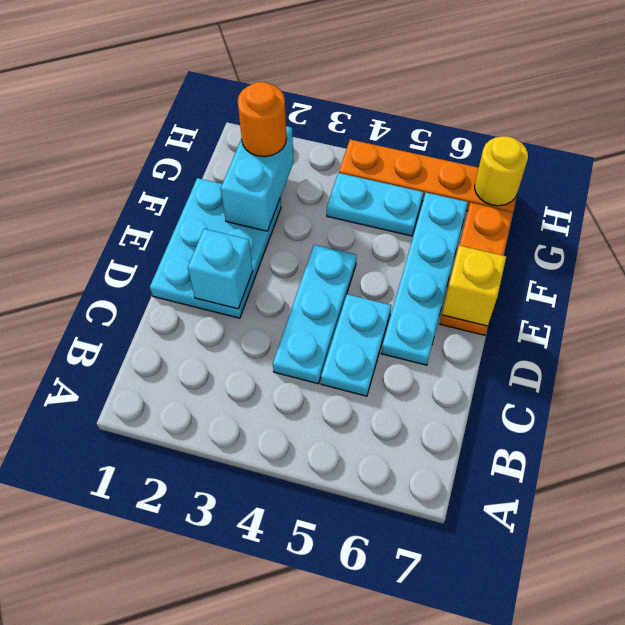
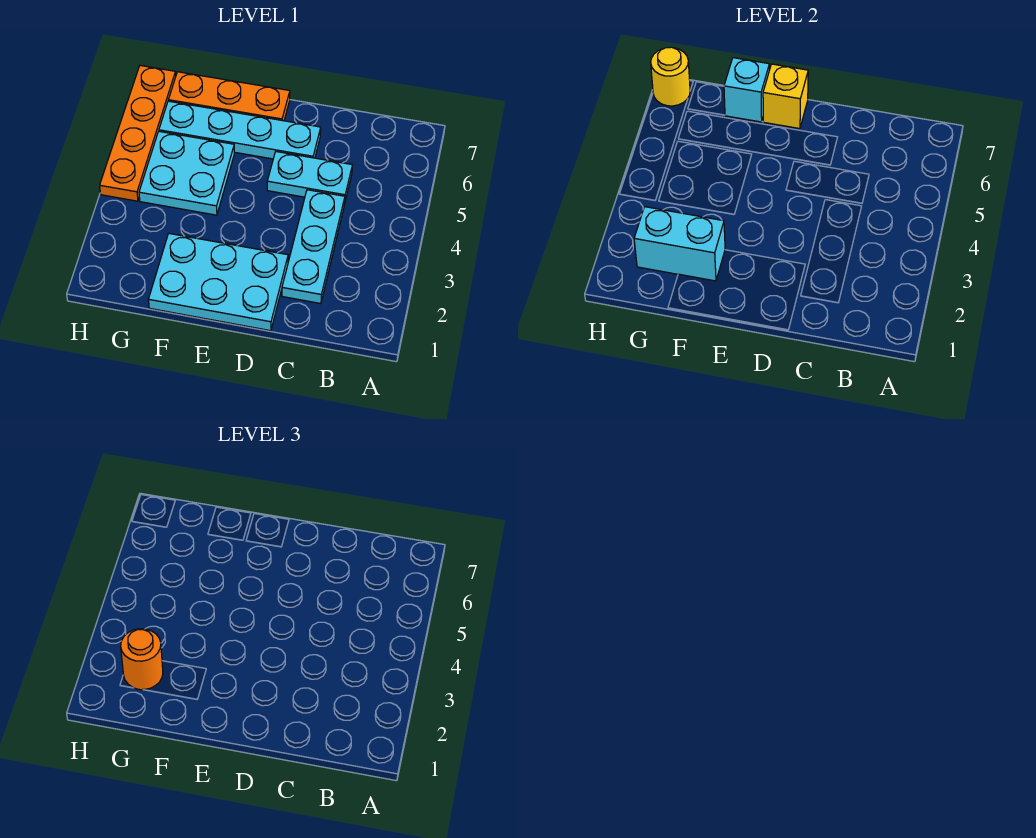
cyan 1x3 plate [273,245,357,384] -> cyan 1x3 plate turned to [282,190,345,304]
cyan 1x1 brick [188,229,253,309] -> cyan 1x1 brick moved to [724,58,769,122]
cyan 1x2 plate [327,173,423,236] -> cyan 2x2 plate [139,131,234,215]

